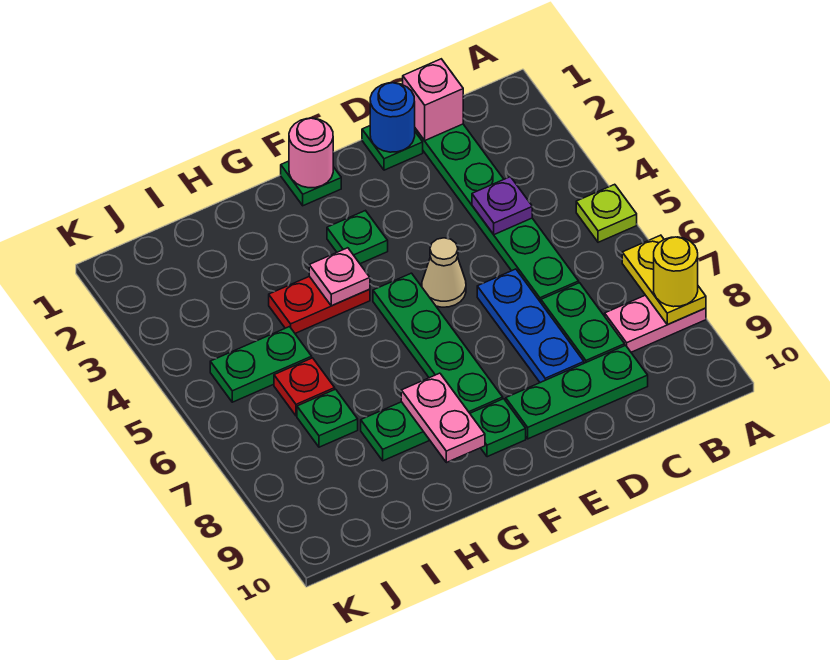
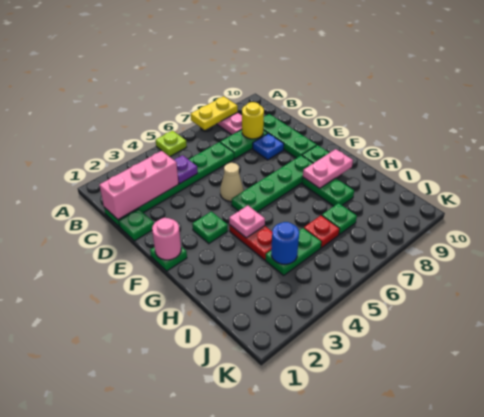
yellow 1x1 round brick [654,237,698,307] -> yellow 1x1 round brick moved to [242,102,264,139]
pink 1x1 brick [403,59,463,140] -> pink 1x3 brick [99,151,179,220]
blue 1x1 round brick [370,83,415,152] -> blue 1x1 round brick moved to [271,222,299,264]
blue 1x3 plate [477,269,584,383] -> blue 1x1 plate [253,133,284,160]
green 1x2 plate [210,327,312,402] -> green 1x2 plate turned to [265,228,321,275]

